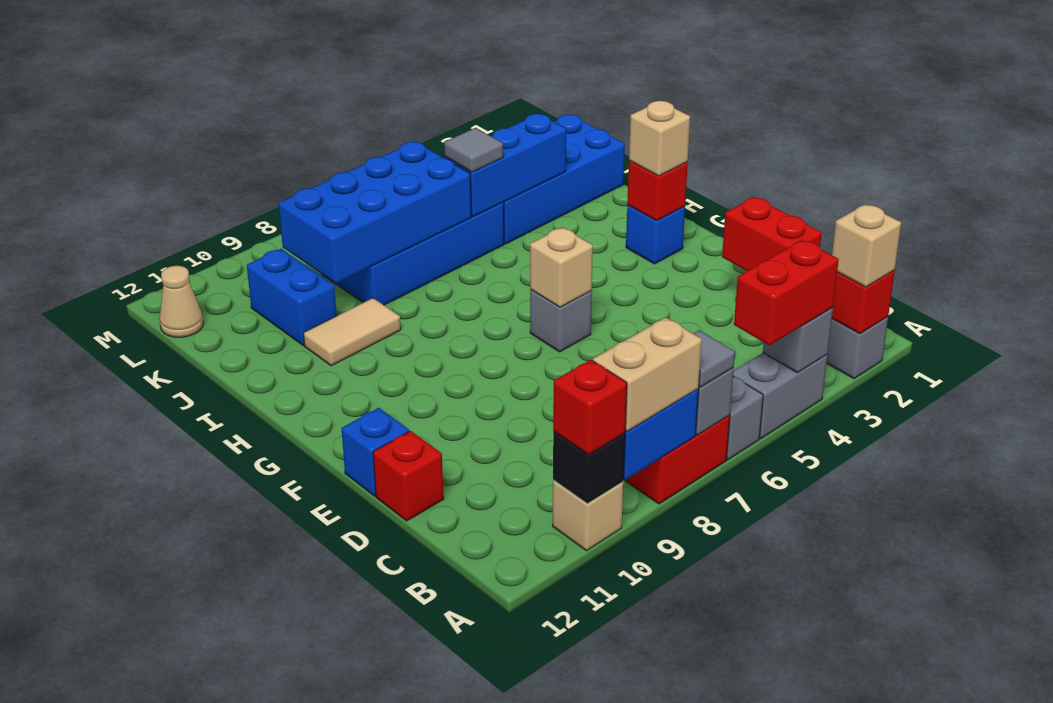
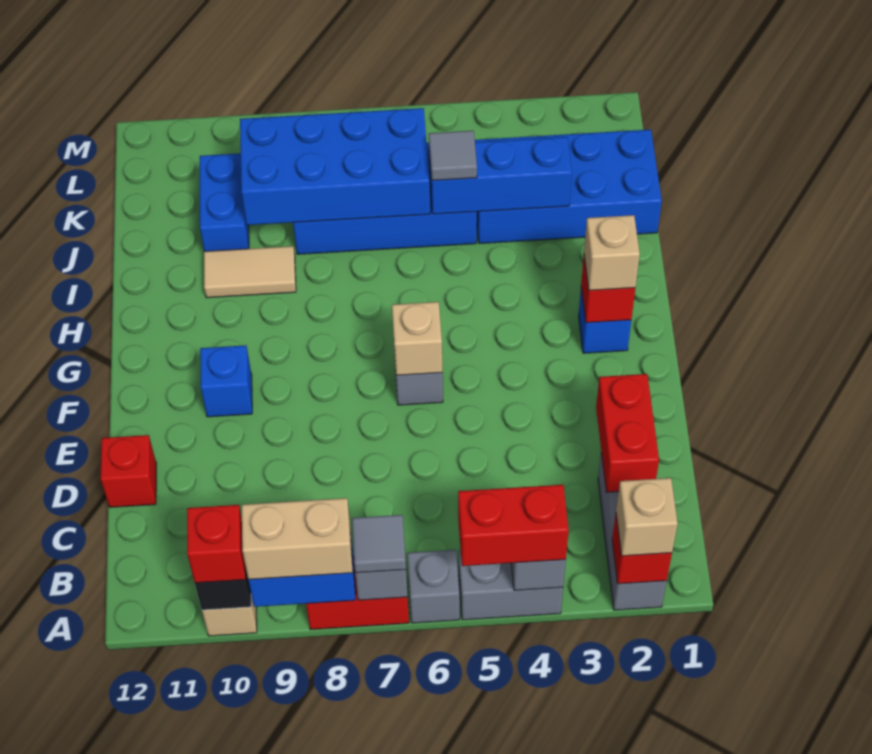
blue 1x1 brick [342,408,409,496] -> blue 1x1 brick moved to [200,345,252,417]
tan 1x1 cone [160,266,203,337] -> none

